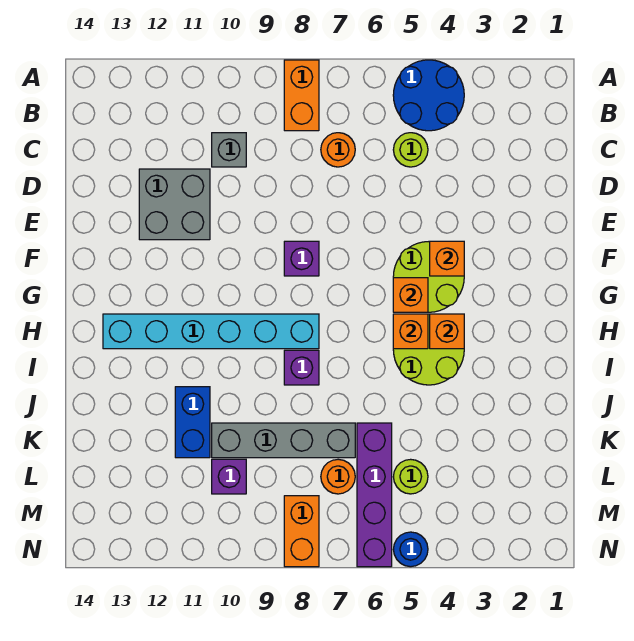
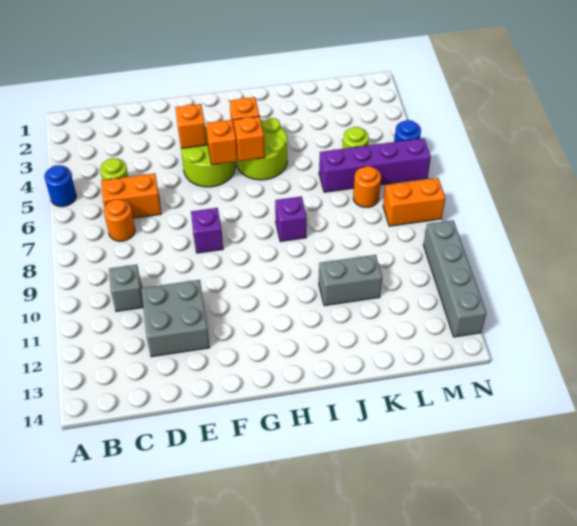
blue 2x2 round brick [393,60,464,131] -> blue 1x1 round brick [44,165,76,207]
orange 1x2 brick [284,60,319,131] -> orange 1x2 brick moved to [101,173,161,218]
cyan 1x6 brick [103,314,319,349] -> none
blue 1x2 brick [175,387,210,458] -> grey 1x2 brick [319,255,382,306]
grey 1x4 brick [212,423,355,458] -> grey 1x4 brick moved to [423,220,487,337]
purple 1x1 brick [212,459,246,494] -> none

